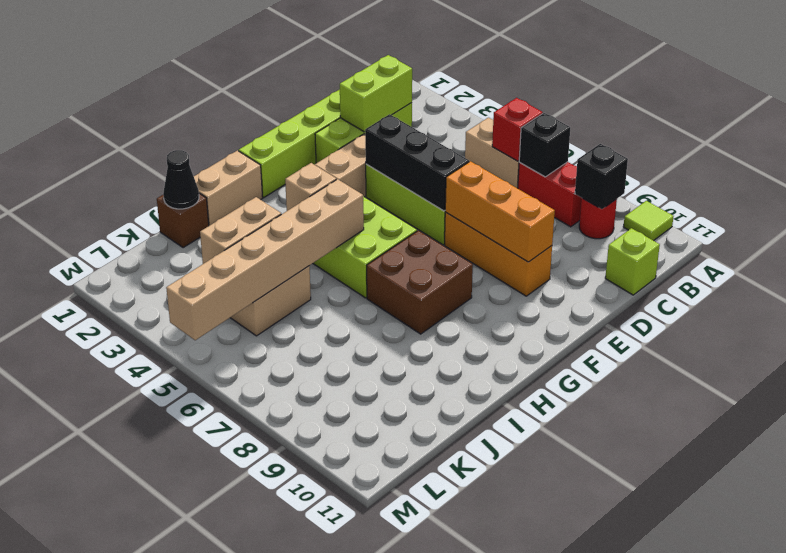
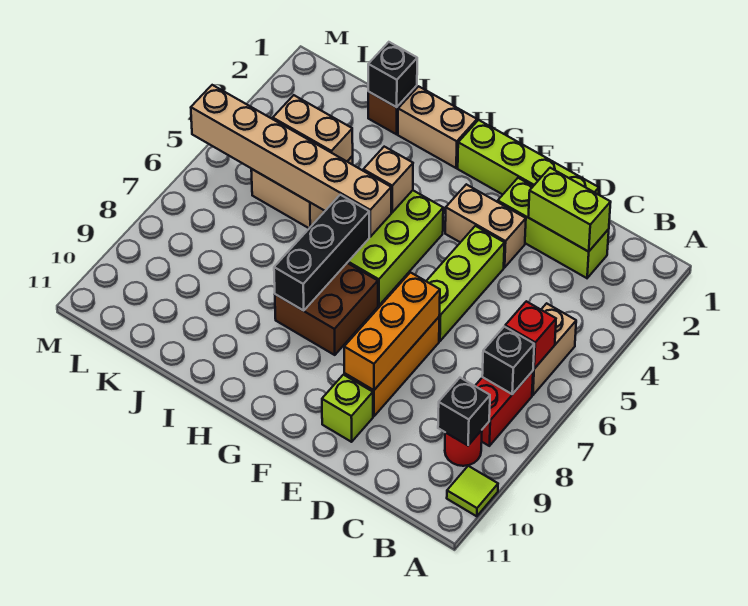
lime 1x1 brick [605,228,660,295] -> lime 1x1 brick moved to [322,375,373,442]
black 1x3 brick [365,114,469,211] -> black 1x3 brick moved to [274,195,369,311]
black 1x1 cone [163,150,199,209] -> black 1x1 brick [368,42,417,107]

